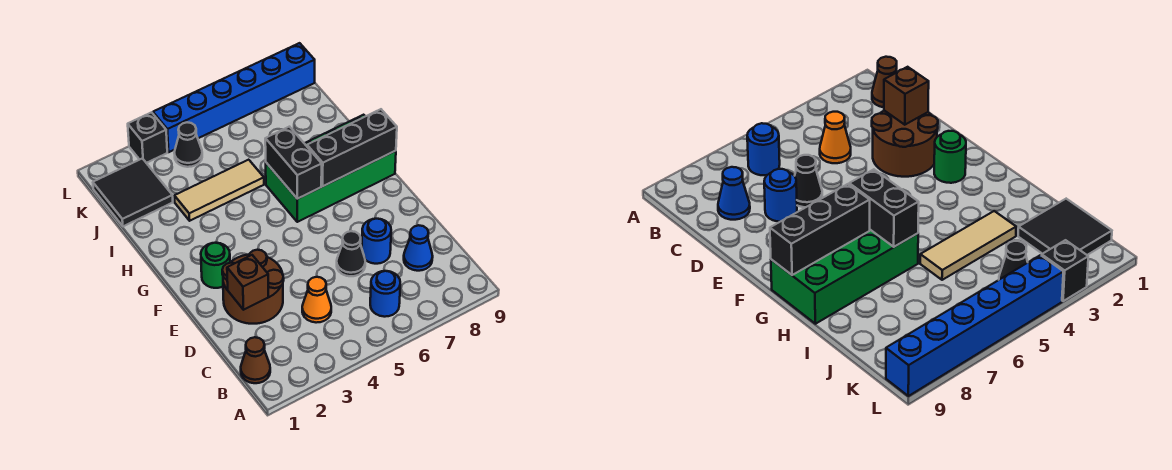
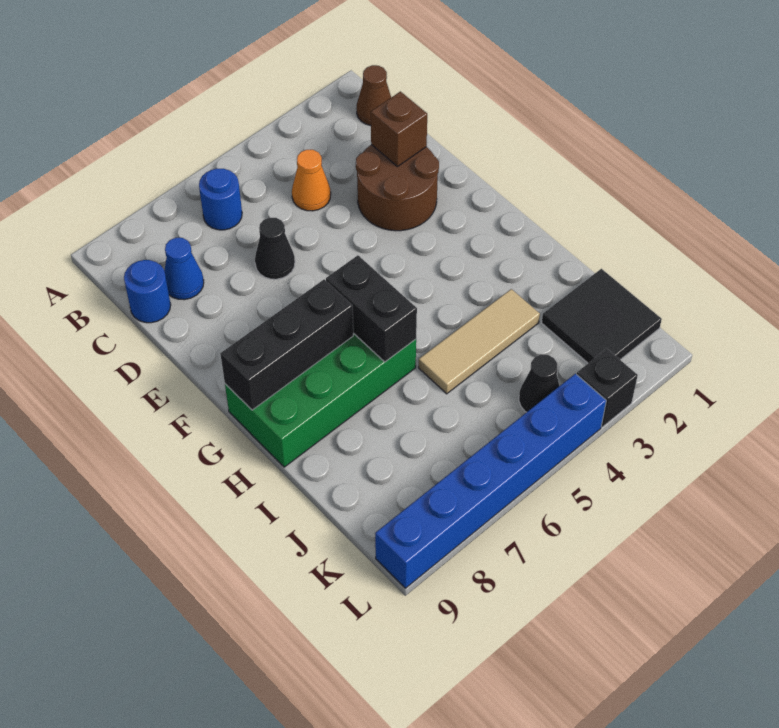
blue 1x1 round brick [362,219,391,264] -> blue 1x1 round brick moved to [124,260,171,323]
green 1x1 round brick [201,243,230,288] -> none

